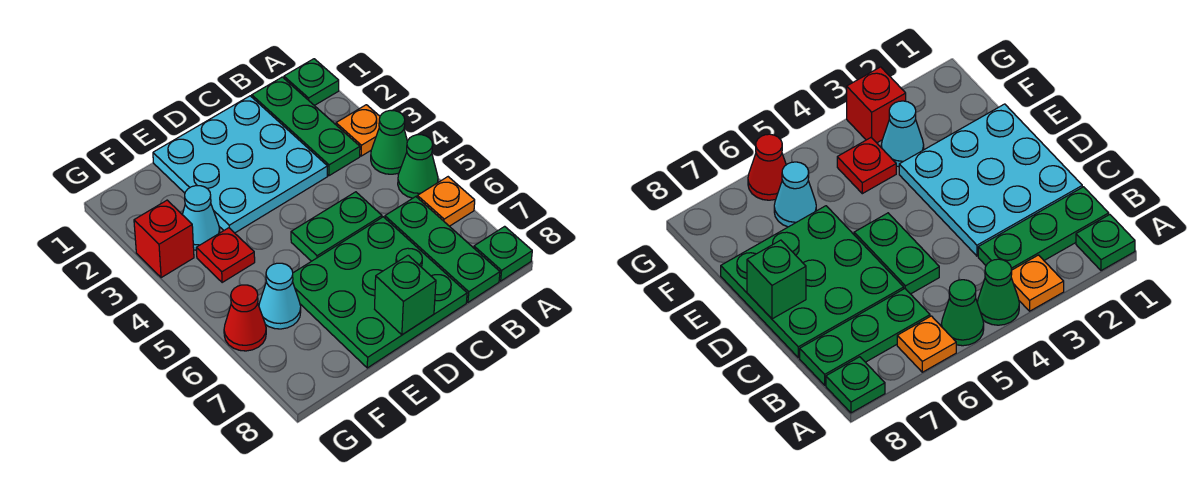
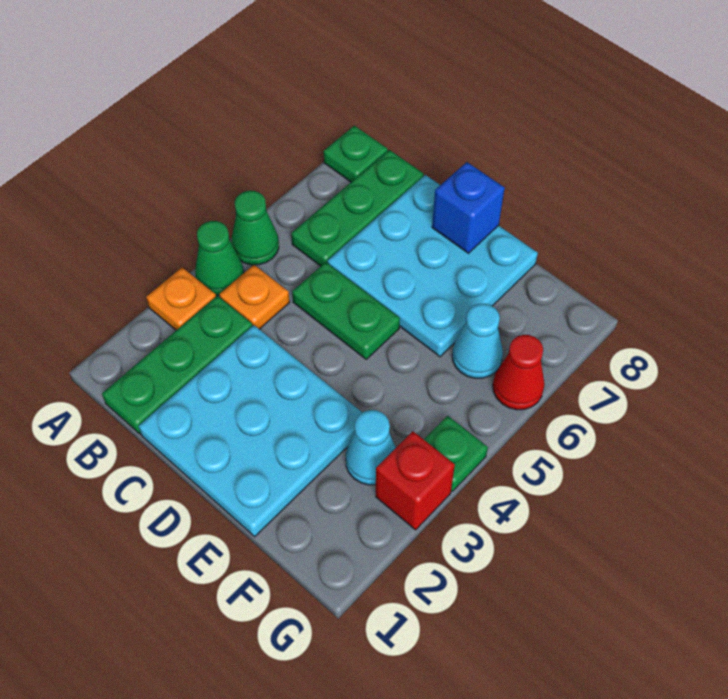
green 1x1 plate [284,59,339,106] -> green 1x1 plate moved to [424,416,488,491]
orange 1x1 plate [417,177,475,226] -> orange 1x1 plate moved to [219,265,290,329]
green 3x3 plate [293,217,467,368] -> cyan 3x3 plate [328,175,538,357]
green 1x1 brick [375,255,436,335] -> blue 1x1 brick [432,162,505,253]
red 1x1 plate [196,228,255,283] -> none

